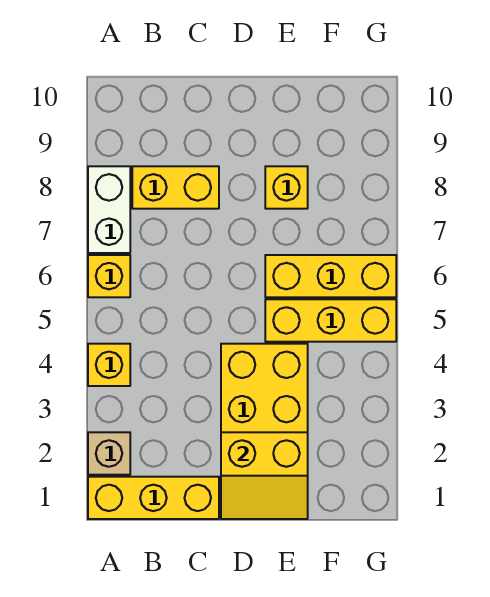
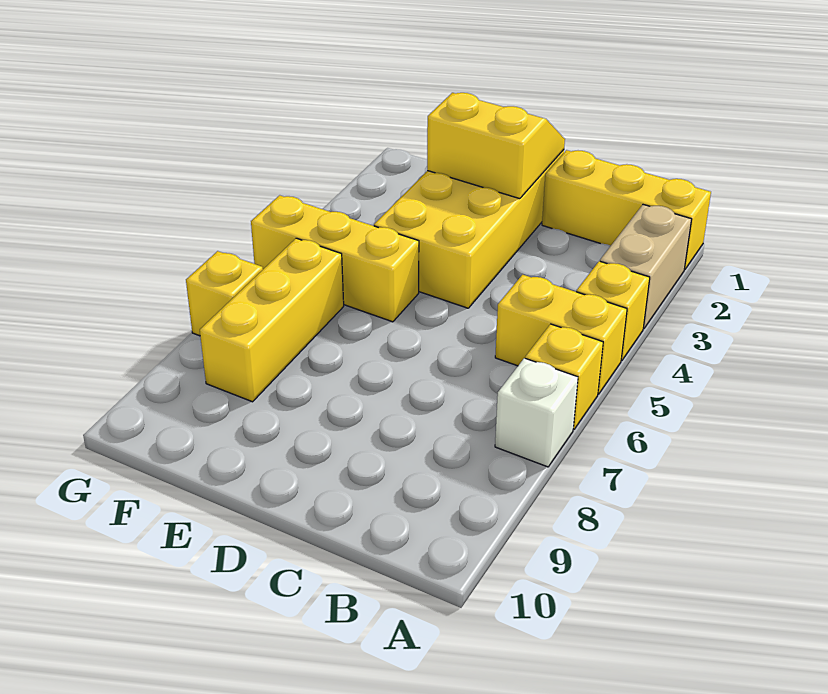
tan 1x1 brick [88,432,130,475] -> tan 1x2 brick [600,205,692,329]
white 1x2 brick [88,166,130,253] -> white 1x1 brick [495,358,578,467]
yellow 1x2 brick [132,166,219,209] -> yellow 1x2 brick moved to [495,275,627,394]
yellow 1x3 brick [265,255,396,297] -> yellow 1x3 brick turned to [200,238,344,402]
yellow 1x1 brick [265,166,308,209] -> yellow 1x1 brick moved to [186,251,263,336]

